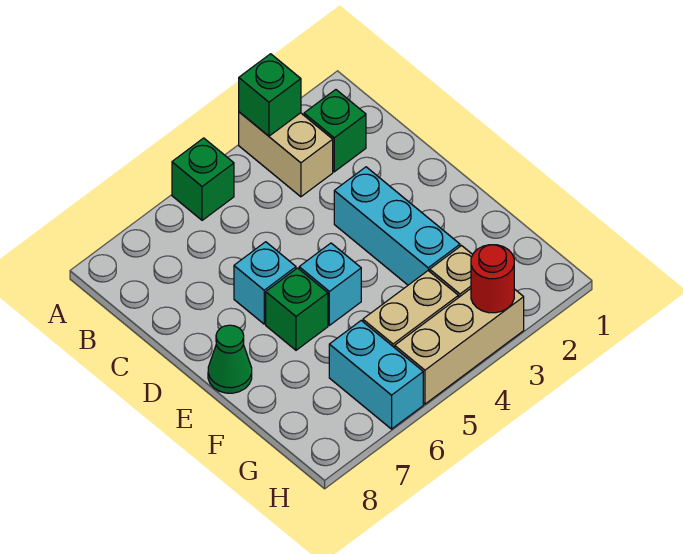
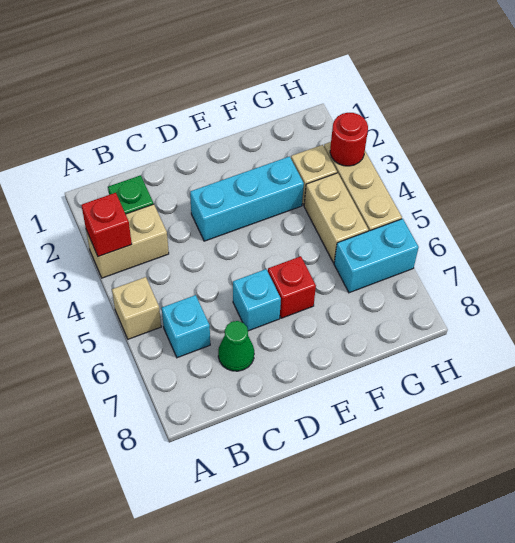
green 1x1 brick [239,54,301,136] -> red 1x1 brick [82,193,132,257]
green 1x1 brick [172,138,234,220] -> tan 1x1 brick [112,277,161,339]
cyan 1x1 brick [299,243,361,325] -> cyan 1x1 brick moved to [162,295,210,358]
green 1x1 brick [266,268,328,350] -> red 1x1 brick [268,256,316,318]
green 1x1 cone [208,325,252,393] -> green 1x1 cone moved to [218,321,254,371]

